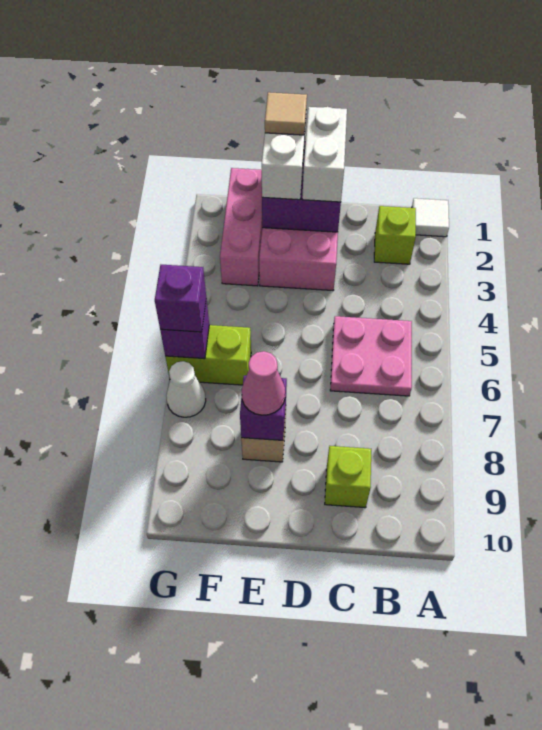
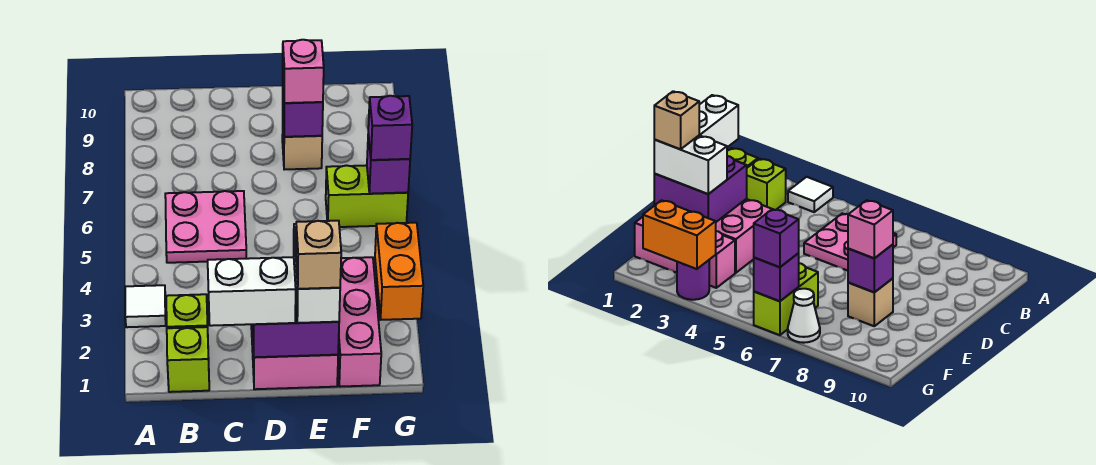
white 1x1 tile [412,198,449,237] -> white 1x1 tile moved to [125,285,166,327]
lime 1x1 brick [325,446,371,508] -> lime 1x1 brick moved to [167,327,209,392]
white 1x2 brick [302,107,347,202] -> white 1x2 brick turned to [208,257,296,326]
tan 1x1 tile [265,92,307,135] -> tan 1x1 brick [296,221,341,289]
pink 1x1 cone [242,351,285,415] -> pink 1x1 brick [283,40,324,103]
none -> orange 1x2 brick [375,223,423,320]
none -> purple 1x1 round brick [677,260,709,300]

